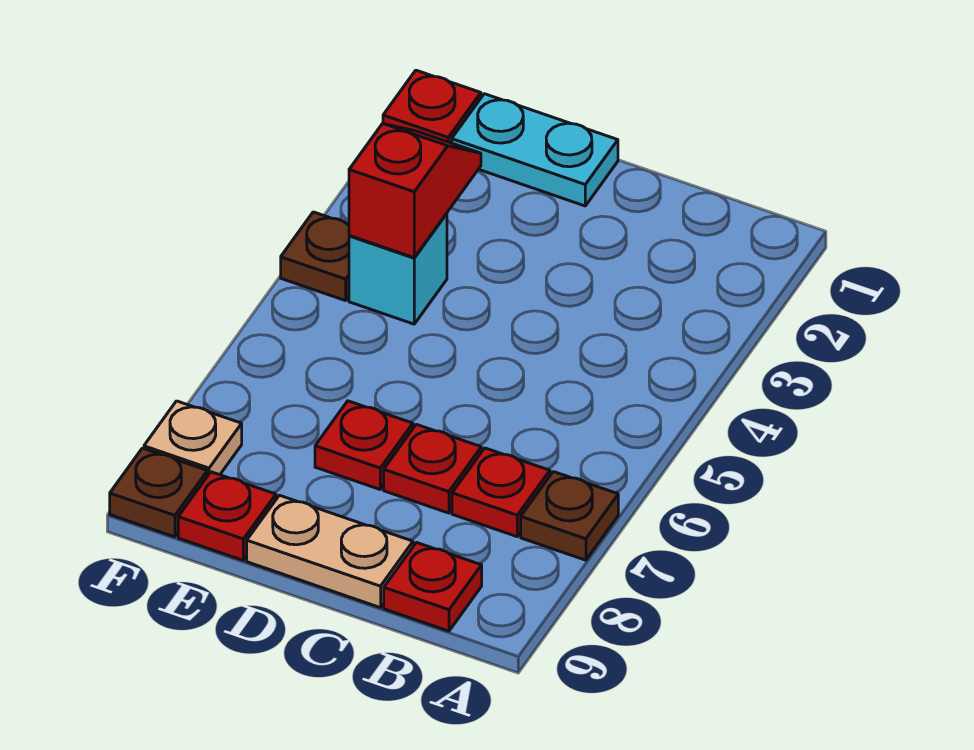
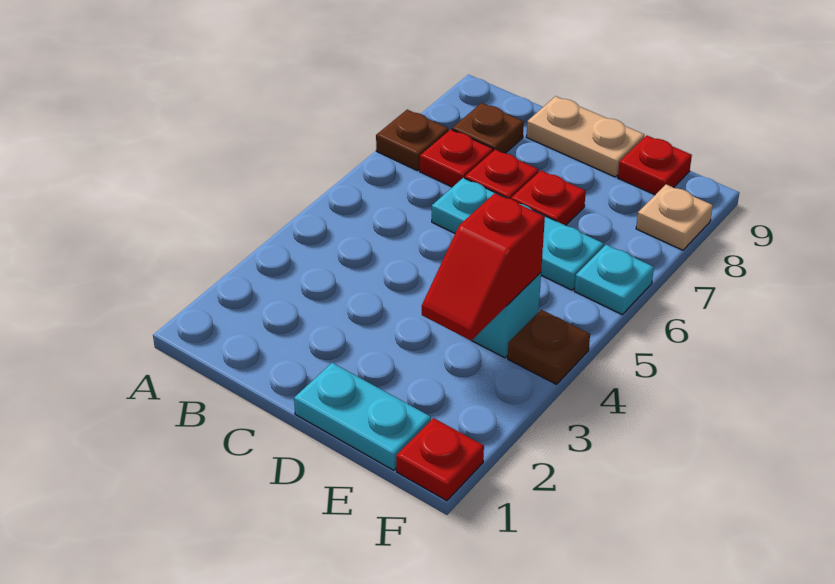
red 1x1 plate [384,543,482,631] -> none
none -> cyan 1x3 plate [432,178,604,290]
none -> cyan 1x1 plate [574,245,654,314]
brown 1x1 plate [110,448,207,537] -> brown 1x1 plate moved to [452,103,524,153]

